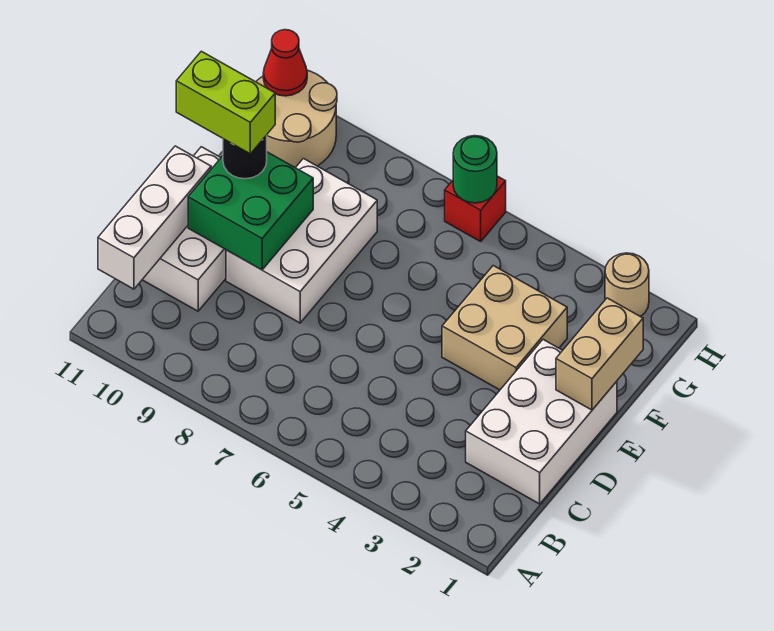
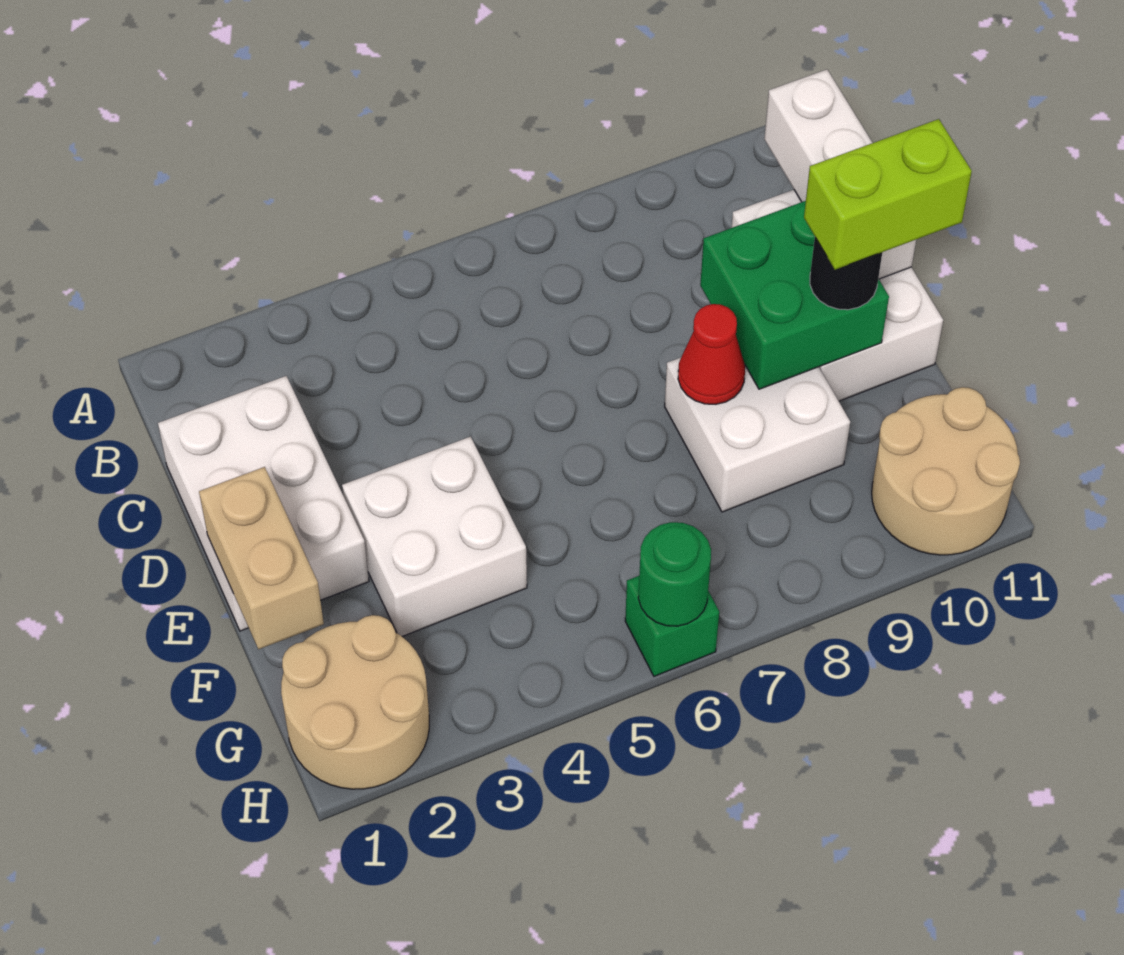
white 2x3 brick [226,159,377,323] -> white 2x2 brick [665,357,850,512]
tan 2x2 brick [442,266,567,390] -> white 2x2 brick [342,437,527,636]
tan 1x1 round brick [605,253,649,317] -> tan 2x2 round brick [281,615,429,789]
red 1x1 brick [445,176,506,241] -> green 1x1 brick [625,576,719,676]
red 1x1 cone [263,30,307,96] -> red 1x1 cone moved to [678,304,745,404]

